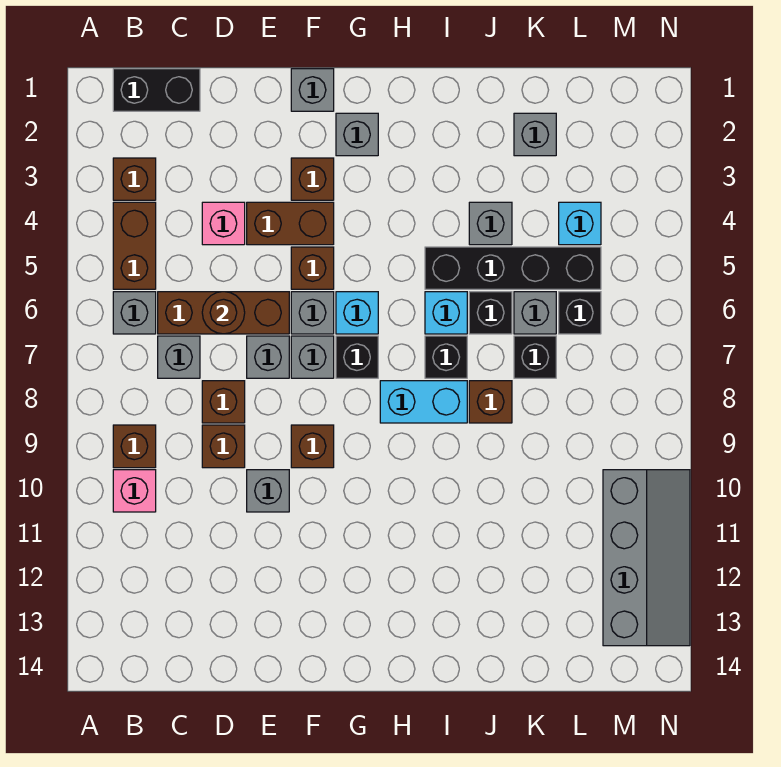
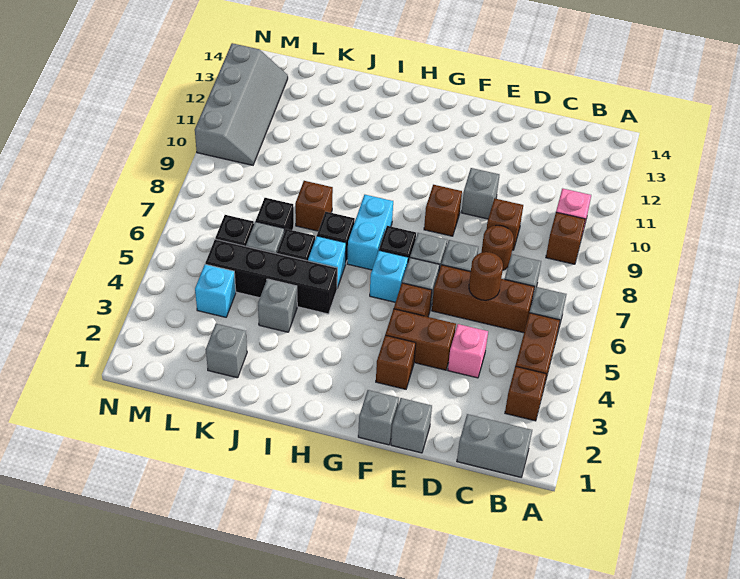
black 1x2 brick [113,69,200,111] -> grey 1x2 brick [457,414,532,477]
brown 1x1 brick [202,381,245,423] -> brown 1x1 round brick [481,225,514,270]
grey 1x1 brick [336,113,378,156] -> grey 1x1 brick moved to [391,398,432,453]
cyan 1x2 brick [380,381,467,423] -> cyan 1x2 brick turned to [347,195,393,270]
grey 2x4 slope [603,470,690,646] -> grey 2x4 slope turned to [195,43,288,165]

